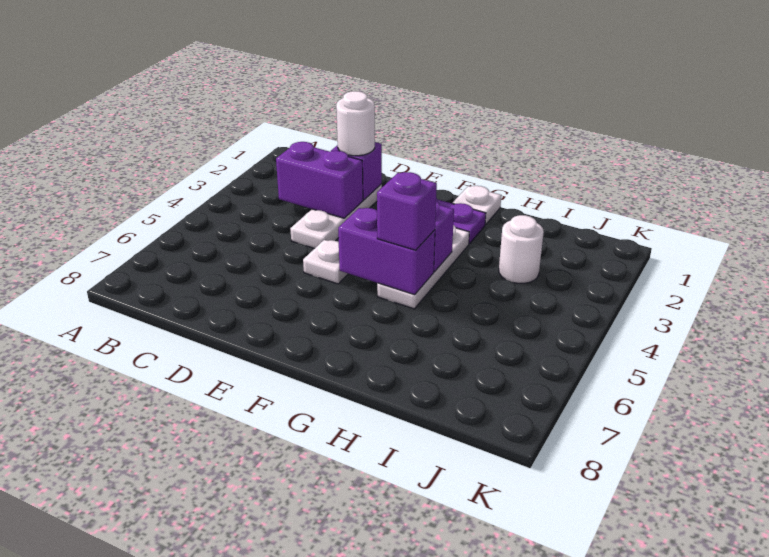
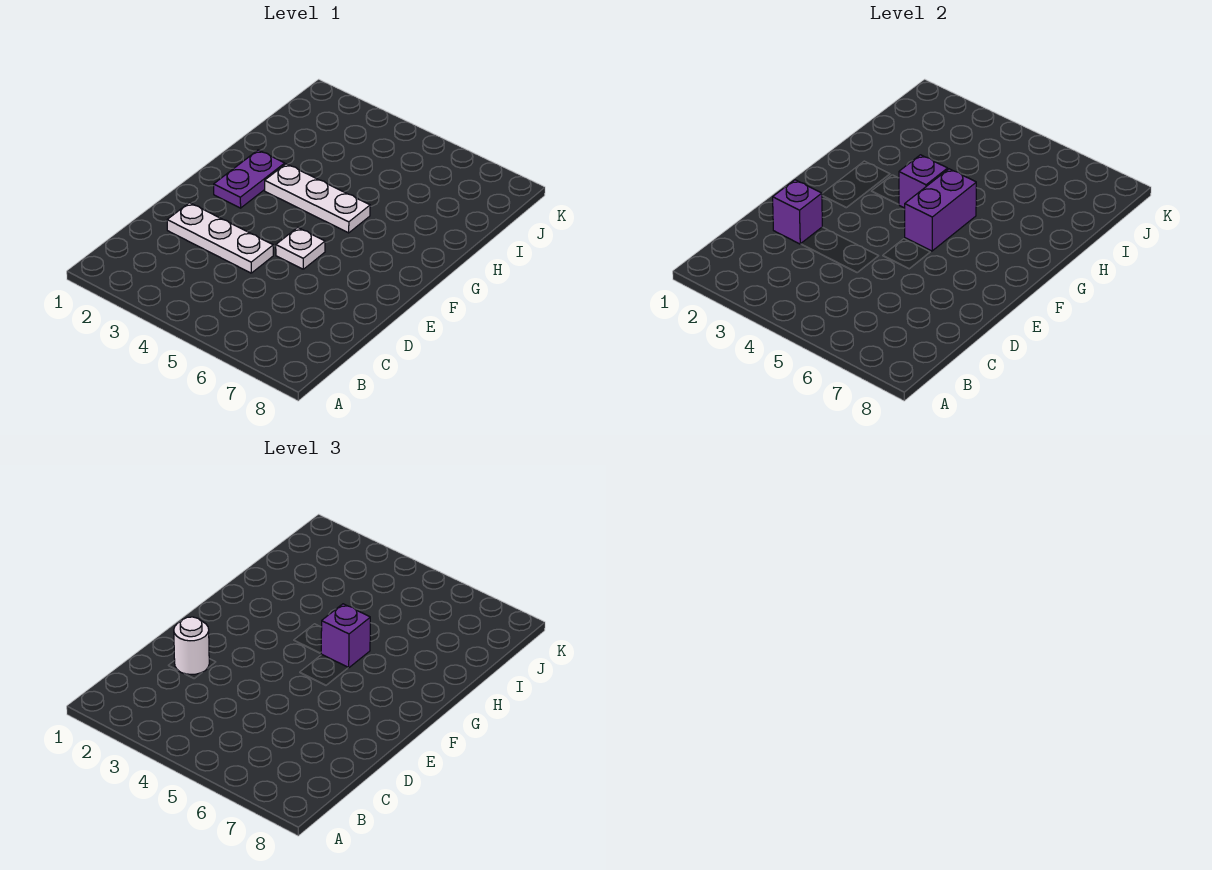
purple 1x2 brick [276,142,363,218] -> none
white 1x1 plate [453,186,501,225] -> none
white 1x1 round brick [499,215,544,283] -> none

